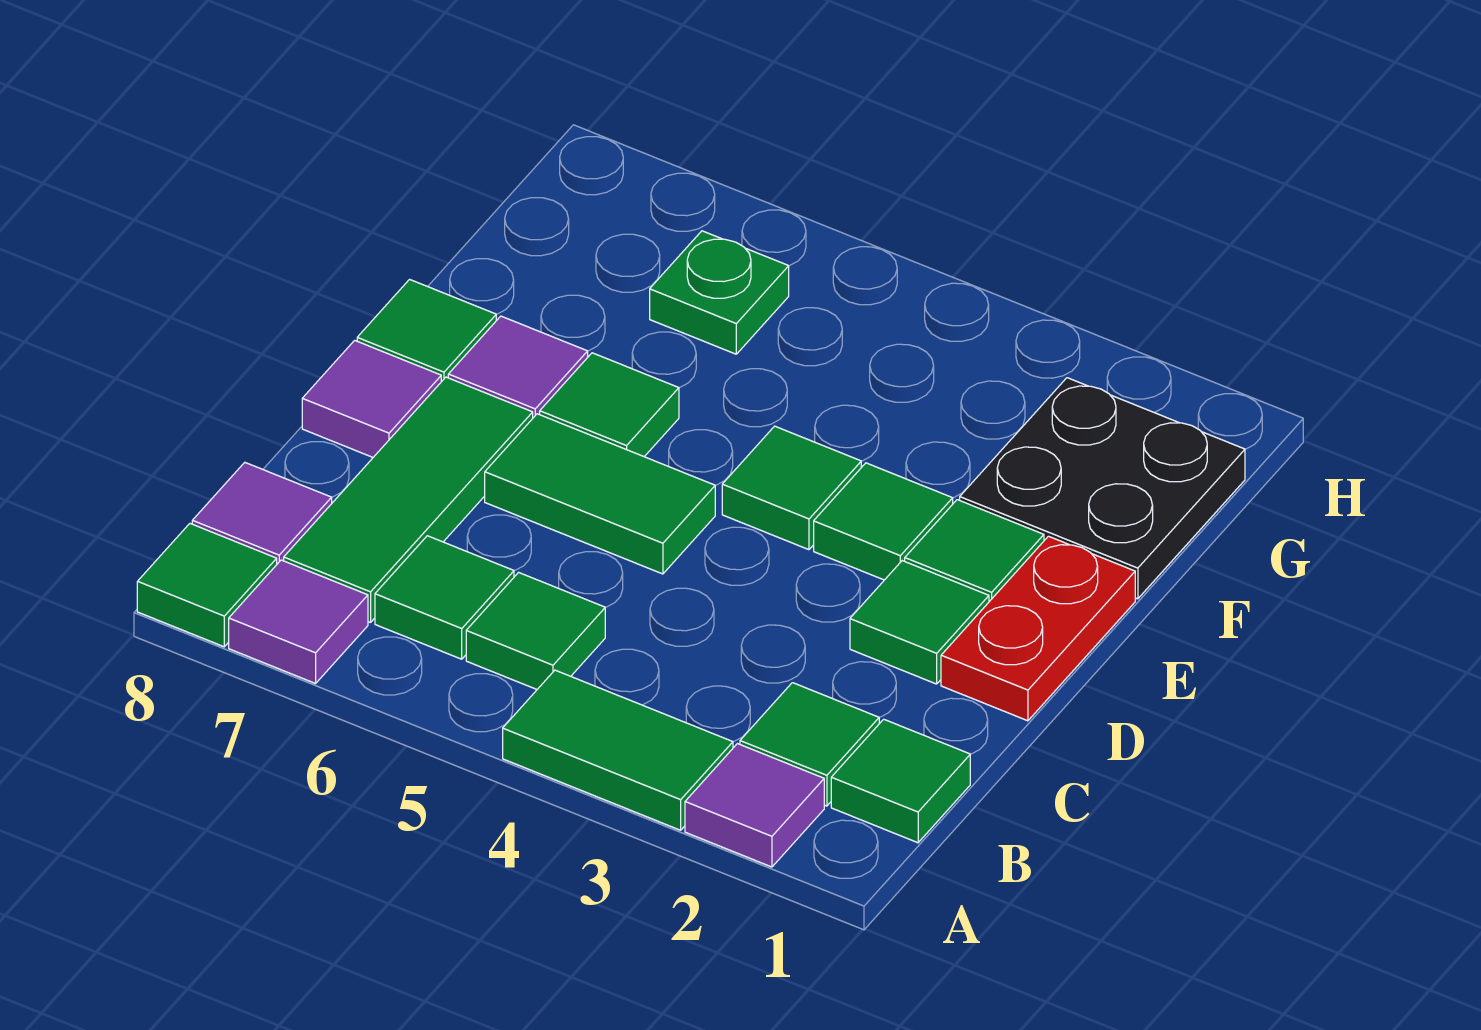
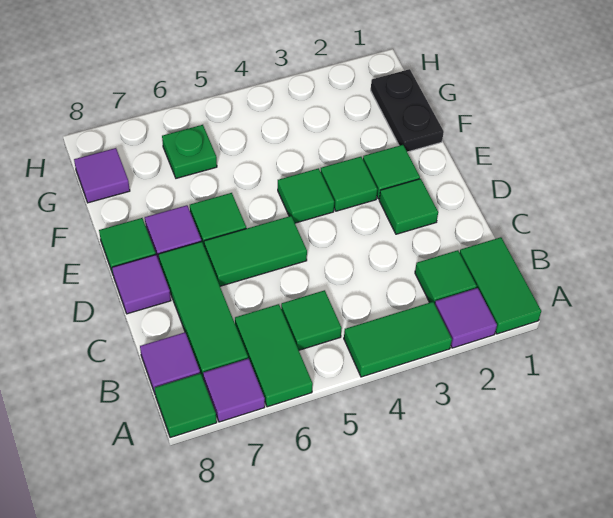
green 1x1 tile [831,719,970,843] -> green 1x2 tile [460,237,541,334]
green 1x1 tile [375,536,514,659] -> green 1x2 tile [235,304,313,407]
red 1x2 plate [941,536,1135,721] -> none
black 2x2 plate [960,378,1245,599] -> black 1x2 plate [371,69,444,152]
none -> purple 1x1 tile [74,148,130,203]

